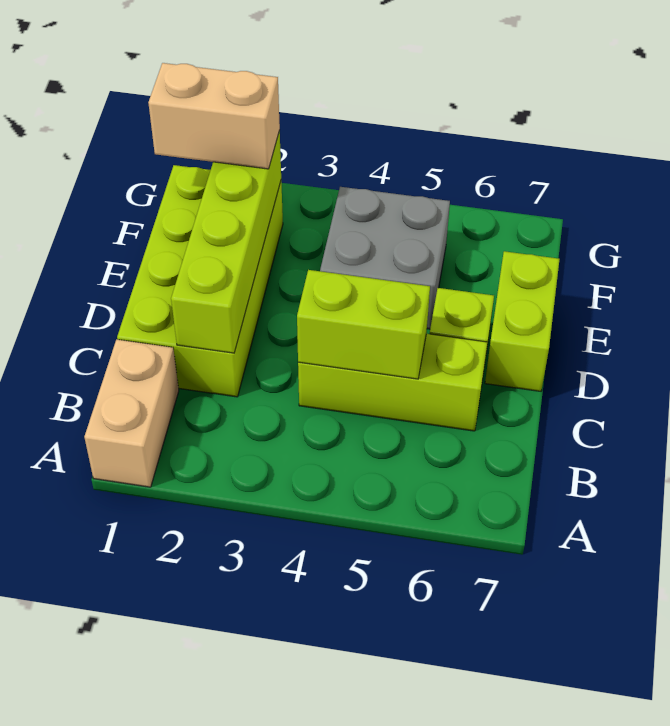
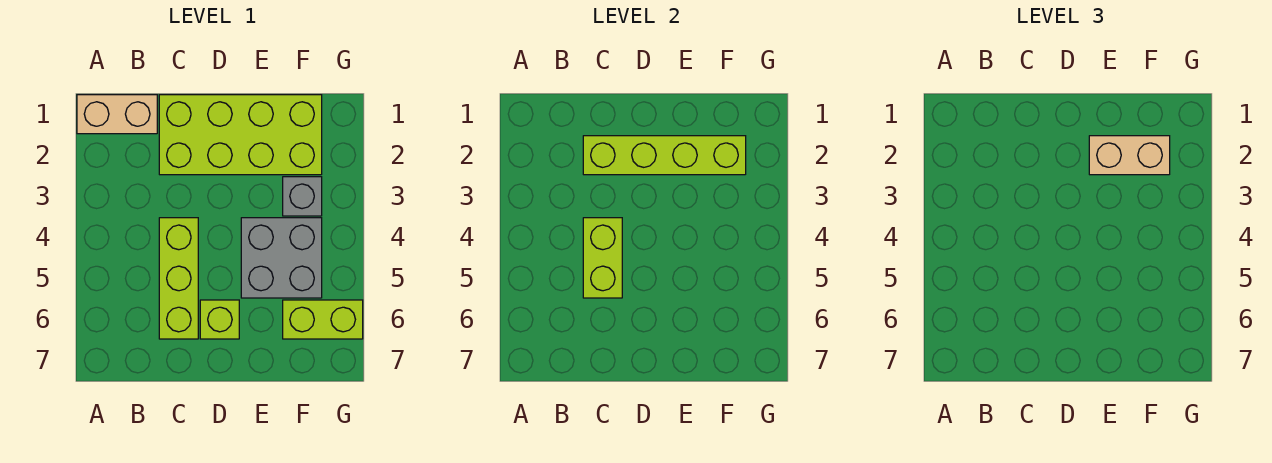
lime 1x2 brick [485,251,560,391] -> lime 1x2 brick moved to [283,300,363,339]
tan 1x2 brick [148,63,280,169] -> tan 1x2 brick turned to [1089,136,1170,175]
none -> grey 1x1 brick [283,177,322,216]

